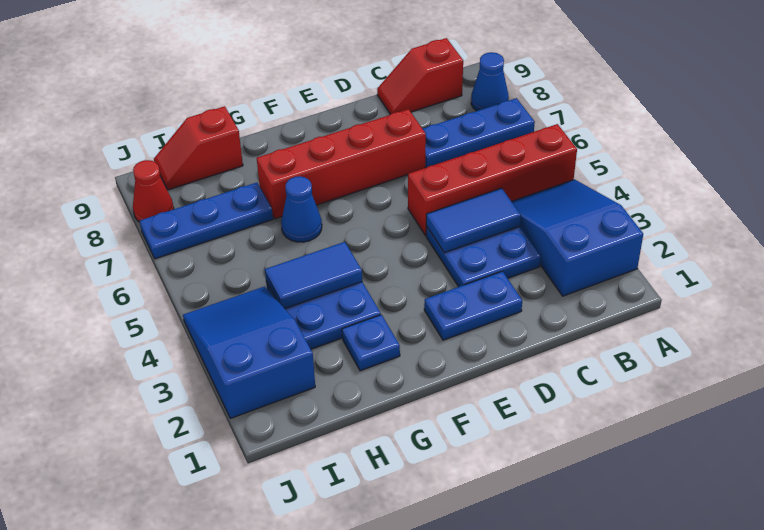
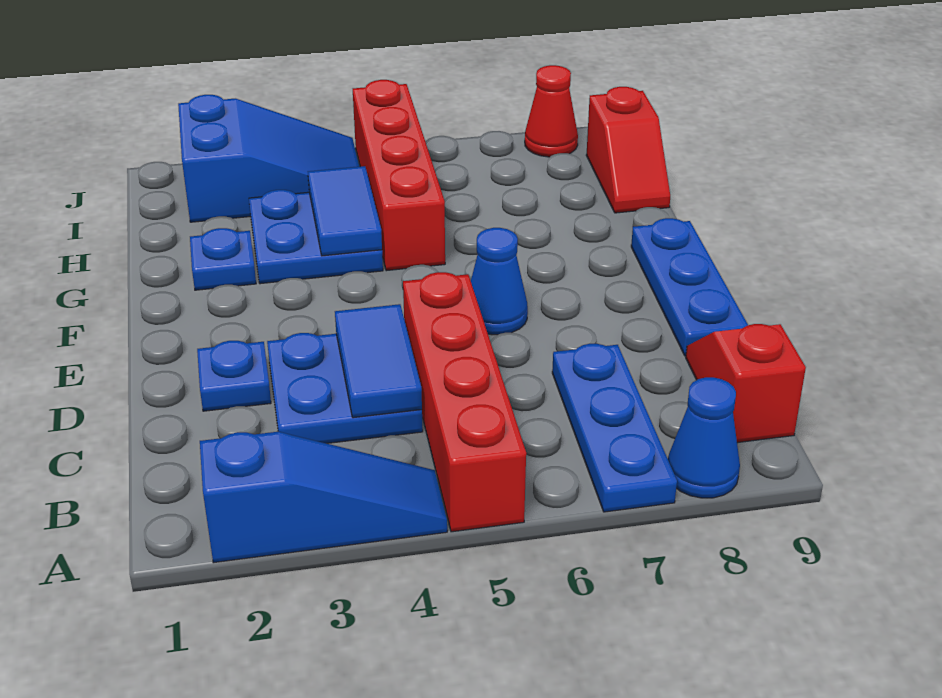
blue 2x3 slope [511,179,643,296] -> blue 1x3 slope [200,432,447,563]
blue 1x2 plate [424,271,522,340] -> blue 1x1 plate [197,341,271,411]
red 1x4 brick [257,109,426,219] -> red 1x4 brick moved to [353,80,445,271]
blue 1x1 cone [281,176,322,242] -> blue 1x1 cone moved to [471,228,528,335]
blue 1x3 plate [140,183,273,259] -> blue 1x3 plate moved to [631,218,748,356]
red 1x2 slope [154,106,243,190] -> red 1x2 slope turned to [586,87,670,213]

